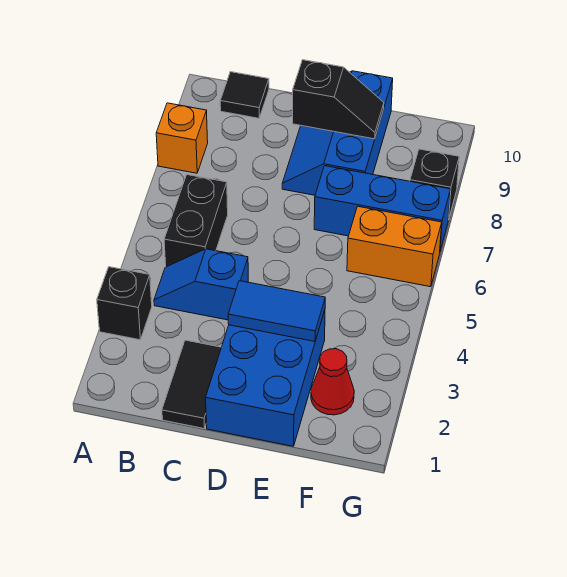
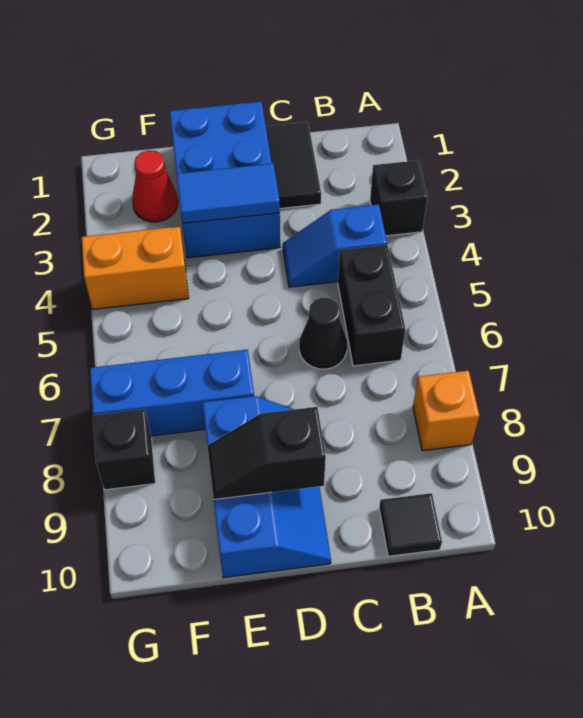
blue 1x2 slope [154,249,248,320] -> blue 1x2 slope turned to [283,204,387,287]
none -> black 1x1 cone [299,297,347,369]
orange 1x2 brick [347,206,442,287] -> orange 1x2 brick moved to [82,226,189,309]

